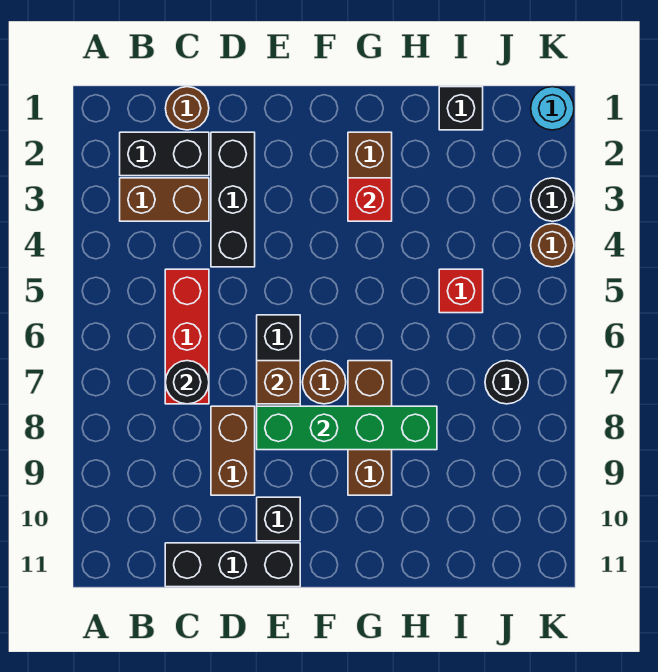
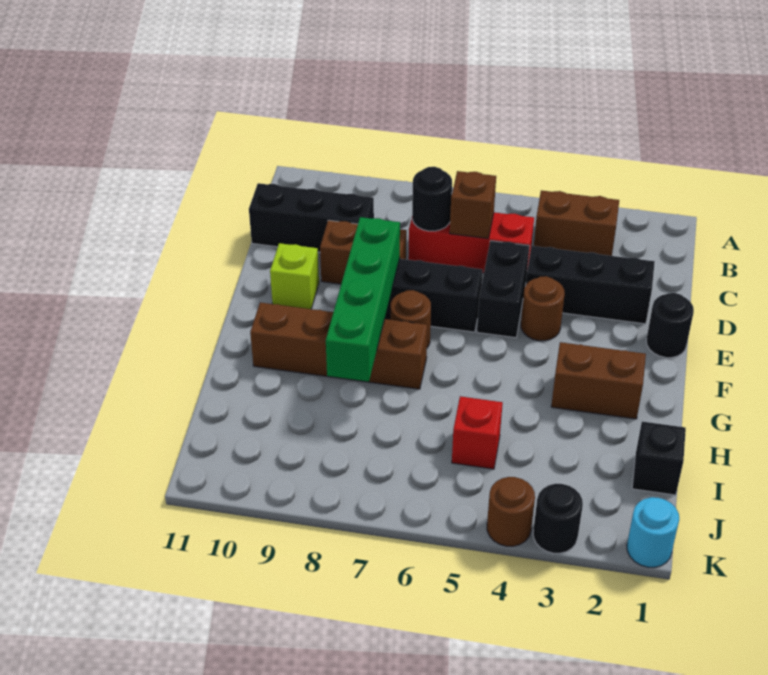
black 1x2 brick [120,132,209,176] -> black 1x2 brick moved to [477,241,529,338]
brown 1x2 brick [120,178,209,221] -> brown 1x2 brick turned to [534,190,619,256]
brown 1x1 round brick [166,87,209,130] -> brown 1x1 round brick moved to [521,276,565,341]
black 1x3 brick [165,543,300,587] -> black 1x3 brick turned to [249,183,374,252]
brown 1x1 brick [257,361,300,404] -> brown 1x1 brick moved to [450,171,496,238]
black 1x1 brick [257,497,300,541] -> lime 1x1 brick [270,243,319,309]
red 1x1 brick [348,178,392,221] -> none
brown 1x3 brick [348,361,392,495] -> brown 1x4 brick [250,302,427,389]
black 1x1 round brick [485,361,528,404] -> black 1x1 round brick moved to [646,293,694,358]

